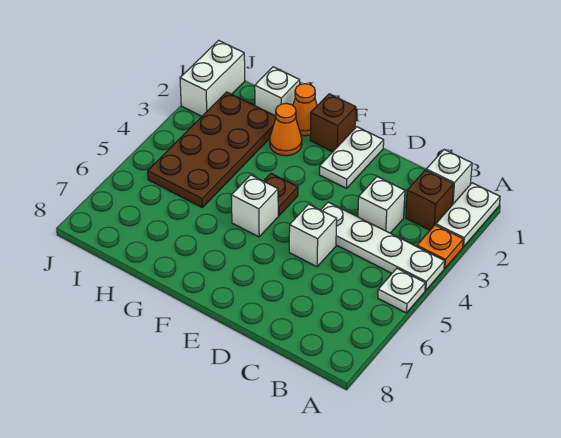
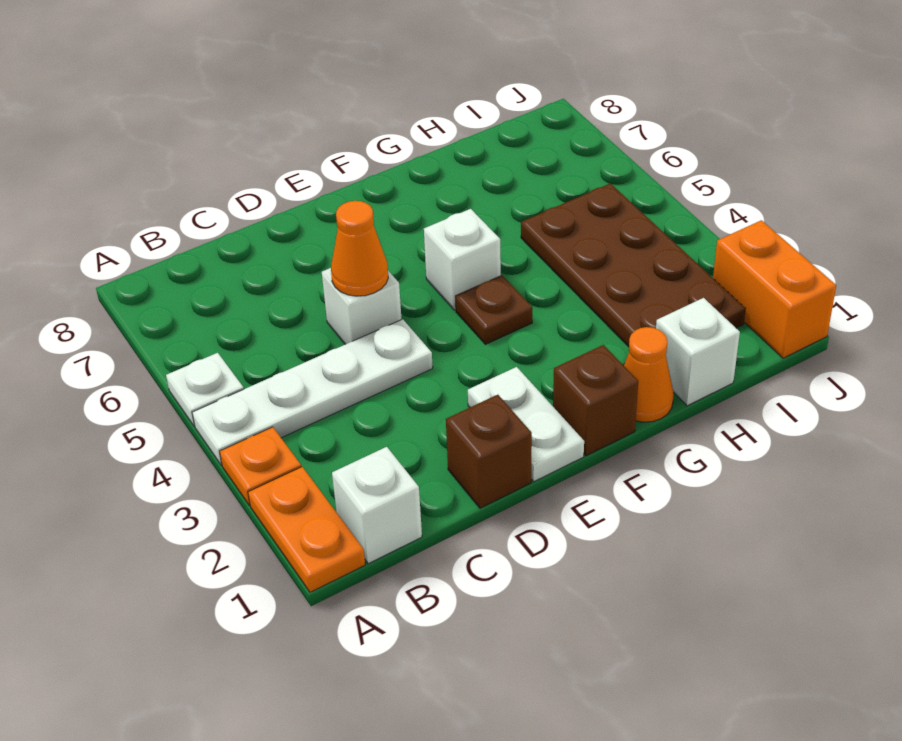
white 1x2 plate [436,183,500,247] -> orange 1x2 plate [248,467,365,592]
brown 1x1 brick [406,170,454,230] -> brown 1x1 brick moved to [446,395,532,508]
white 1x1 brick [358,177,405,233] -> none
orange 1x1 cone [270,103,302,156] -> orange 1x1 cone moved to [331,201,388,296]
white 1x2 brick [180,40,245,116] -> orange 1x2 brick [713,220,836,358]

